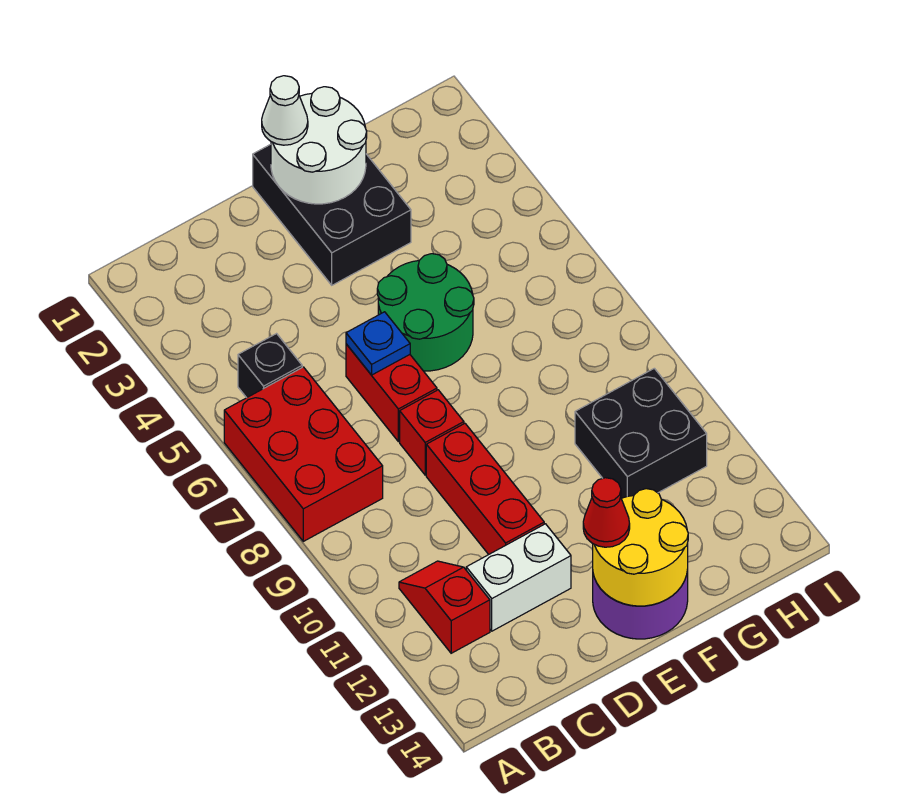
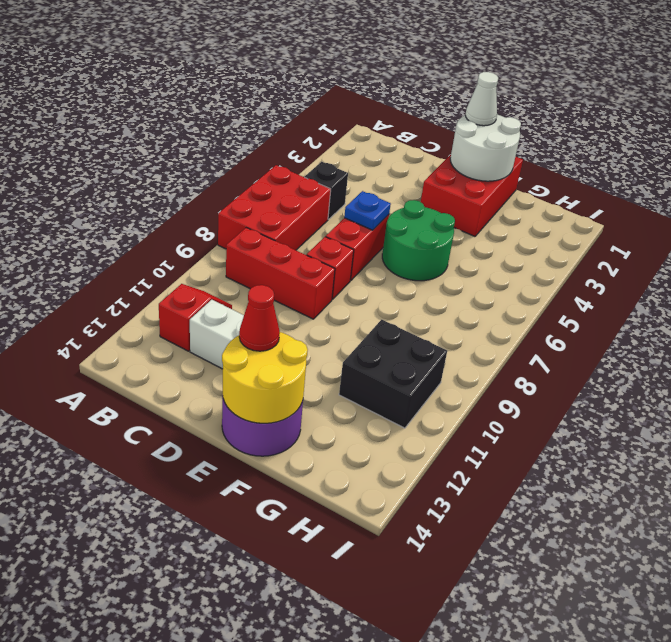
red 1x3 brick [426,424,544,554] -> red 1x3 brick turned to [226,228,335,319]
black 2x3 brick [253,144,411,285] -> red 2x3 brick [421,155,523,236]

